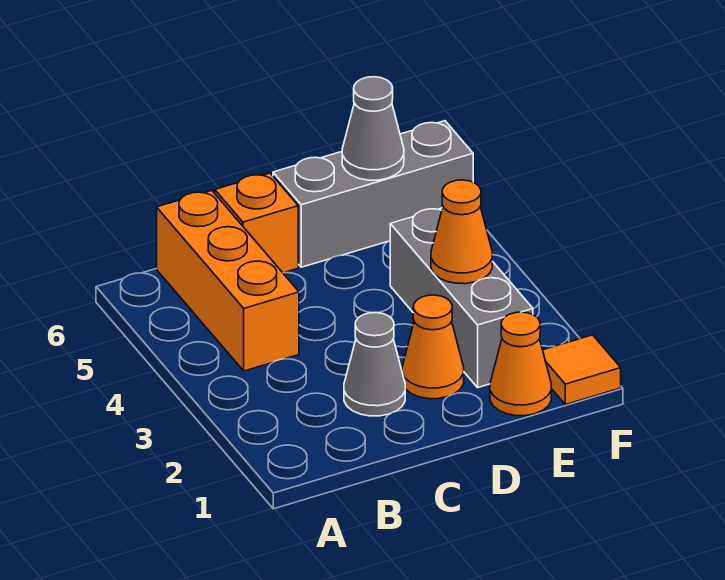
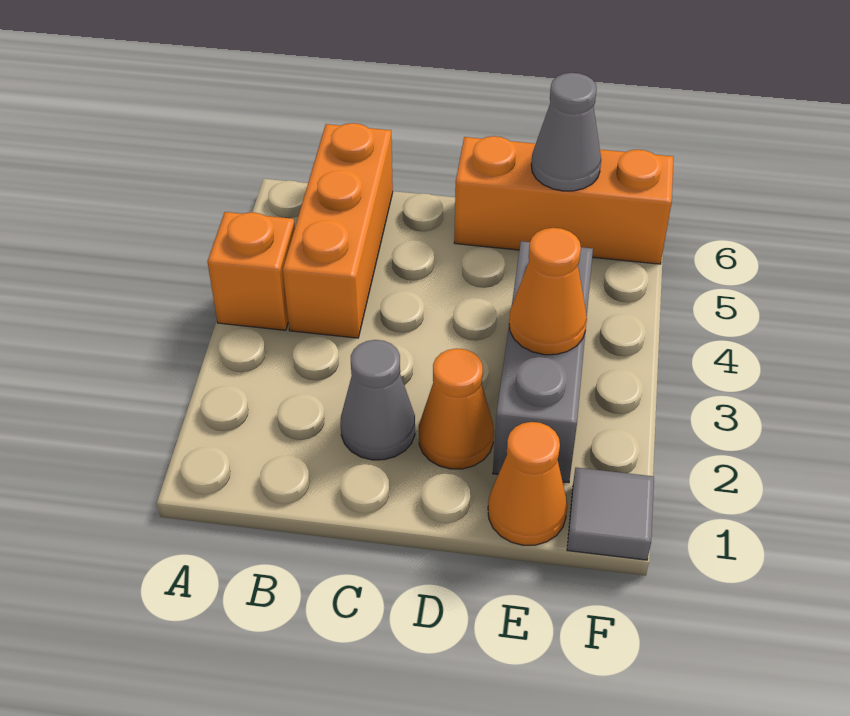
orange 1x1 brick [215,173,298,273] -> orange 1x1 brick moved to [207,212,295,330]
grey 1x3 brick [273,121,473,267] -> orange 1x3 brick [454,136,673,264]
orange 1x1 tile [543,335,621,405] -> grey 1x1 tile [567,468,654,560]

